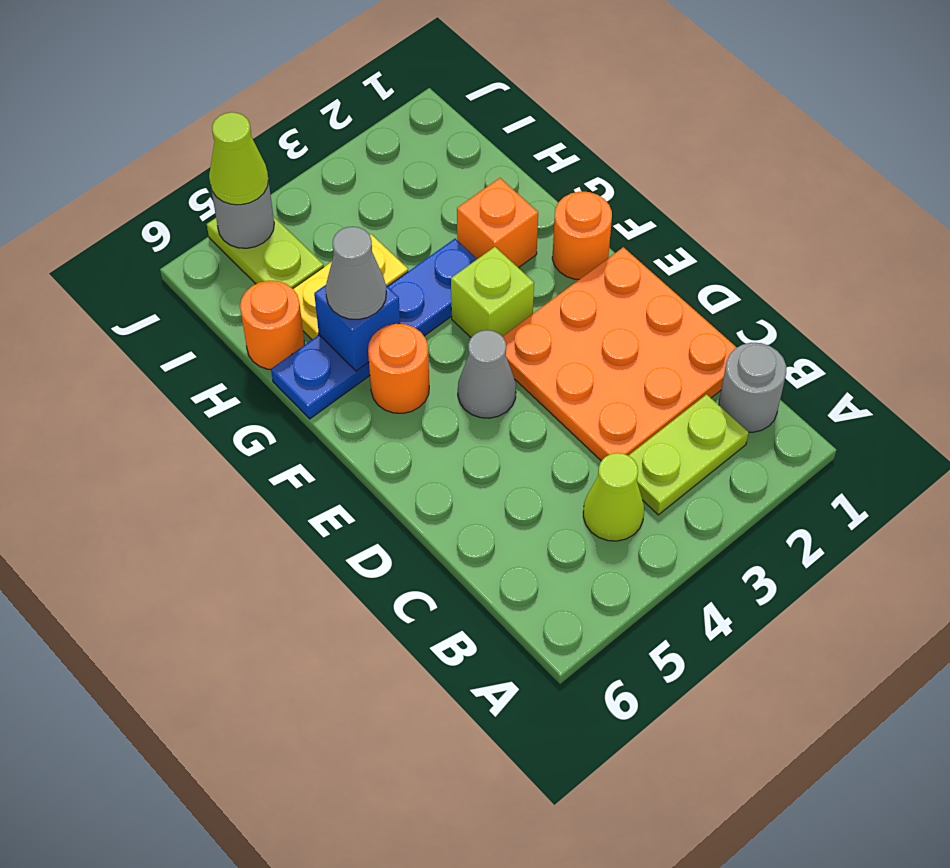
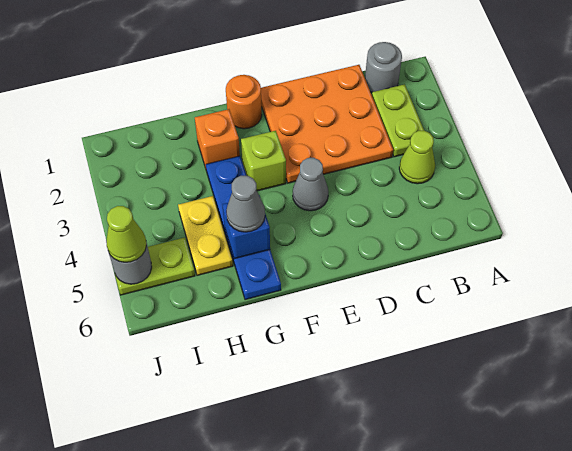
orange 1x1 round brick [368,324,429,413] -> none
orange 1x1 round brick [240,281,304,369] -> none

